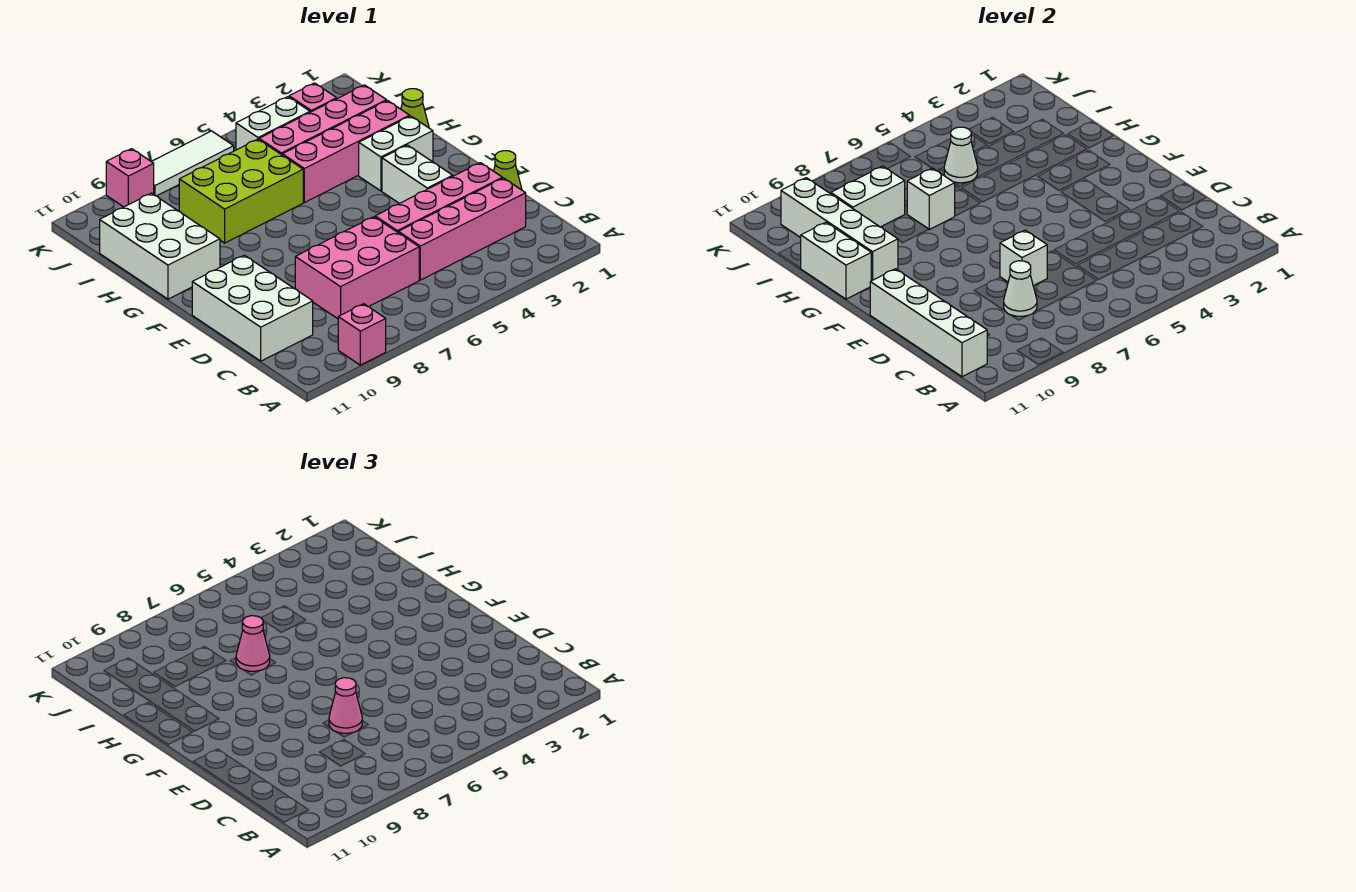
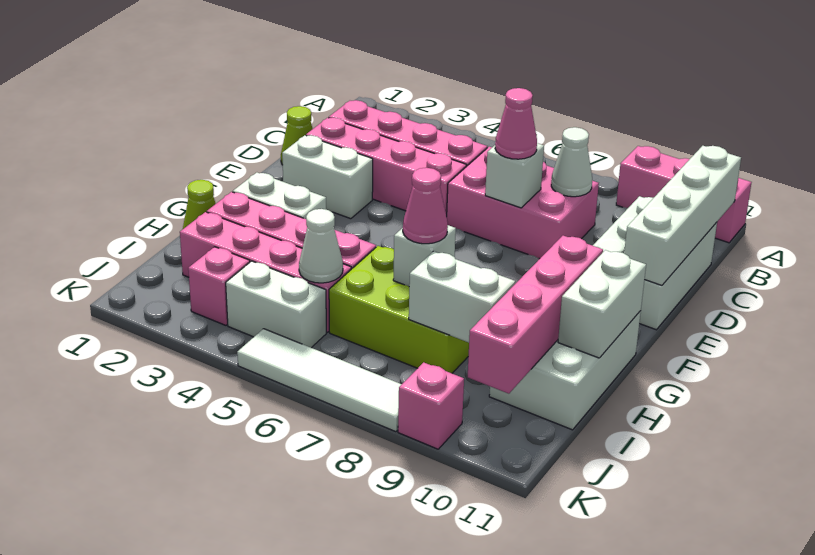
pink 1x1 brick [338,304,386,365] -> pink 1x3 brick [616,146,751,243]
white 1x2 brick [382,145,453,204] -> white 1x2 brick turned to [282,135,373,219]
white 1x4 brick [781,178,898,281] -> pink 1x4 brick [468,236,603,394]
white 1x3 tile [152,131,234,196] -> white 1x4 tile [237,329,402,432]

